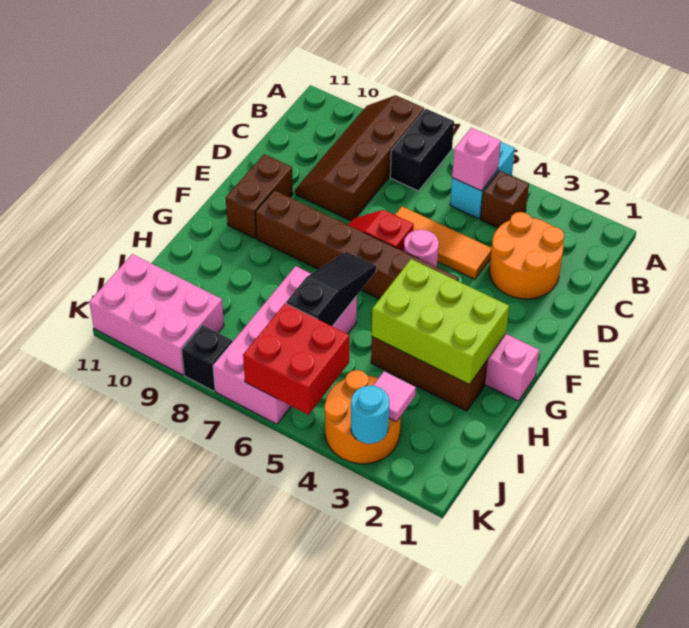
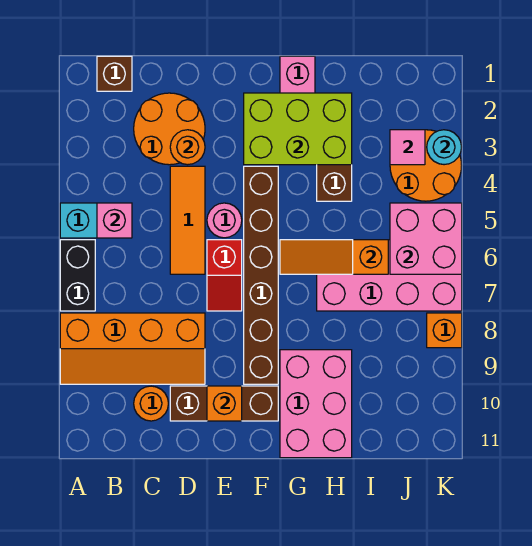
black 1x2 brick [390,109,454,191] -> black 1x2 brick turned to [60,240,95,311]
brown 2x4 slope [295,95,424,221] -> orange 2x4 slope [60,313,205,384]
brown 1x1 brick [480,171,529,228] -> brown 1x1 brick moved to [97,56,132,91]
none -> orange 1x1 round brick [134,386,168,421]
none -> orange 1x1 round brick [170,130,205,165]
brown 1x2 brick [226,154,293,238] -> brown 1x3 brick [170,386,278,421]
none -> orange 1x1 brick [207,386,242,421]
lime 2x3 brick [372,259,509,384] -> lime 2x3 brick turned to [244,93,352,165]
black 1x3 slope [286,252,376,326] -> orange 1x3 slope [280,240,388,274]
red 2x2 brick [243,303,349,415] -> pink 2x2 brick [390,203,462,274]
pink 2x3 brick [89,254,224,375] -> pink 2x3 brick moved to [280,350,352,458]
black 1x1 brick [182,325,232,391] -> orange 1x1 brick [427,313,462,348]

